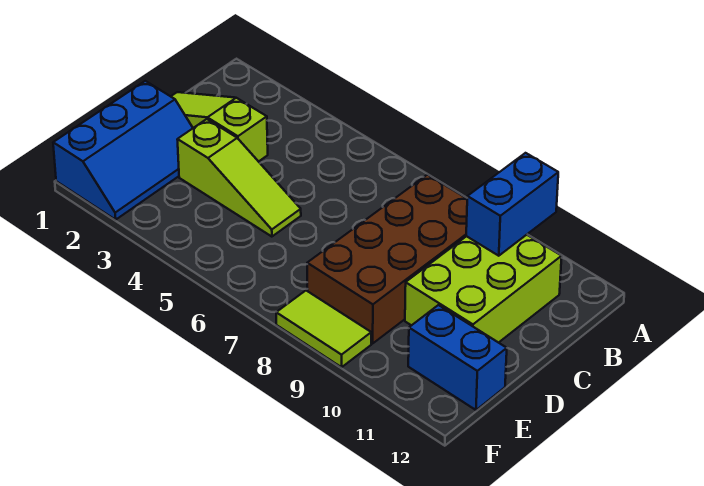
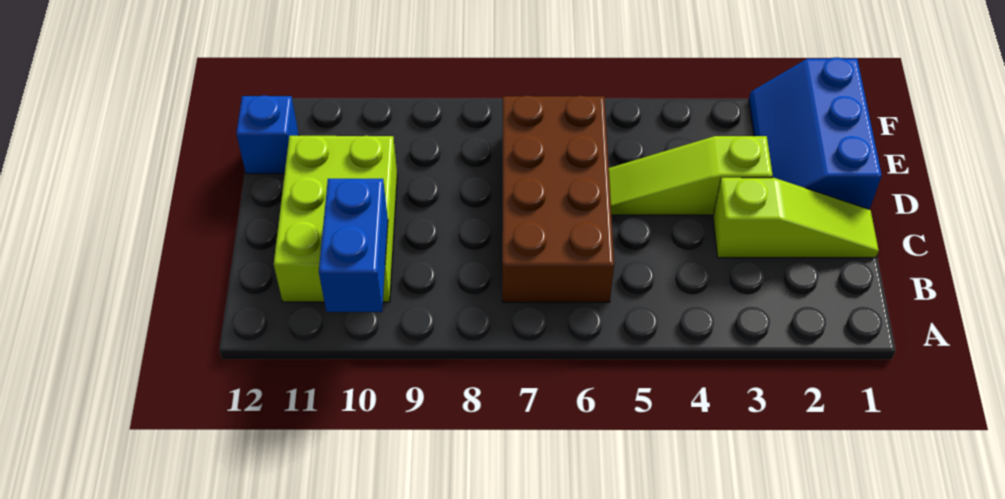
brown 2x4 brick [307,175,467,343] -> brown 2x4 brick moved to [502,96,614,302]
blue 1x2 brick [408,305,507,410] -> blue 1x1 brick [236,95,299,174]
lime 1x2 tile [276,291,371,367] -> none

